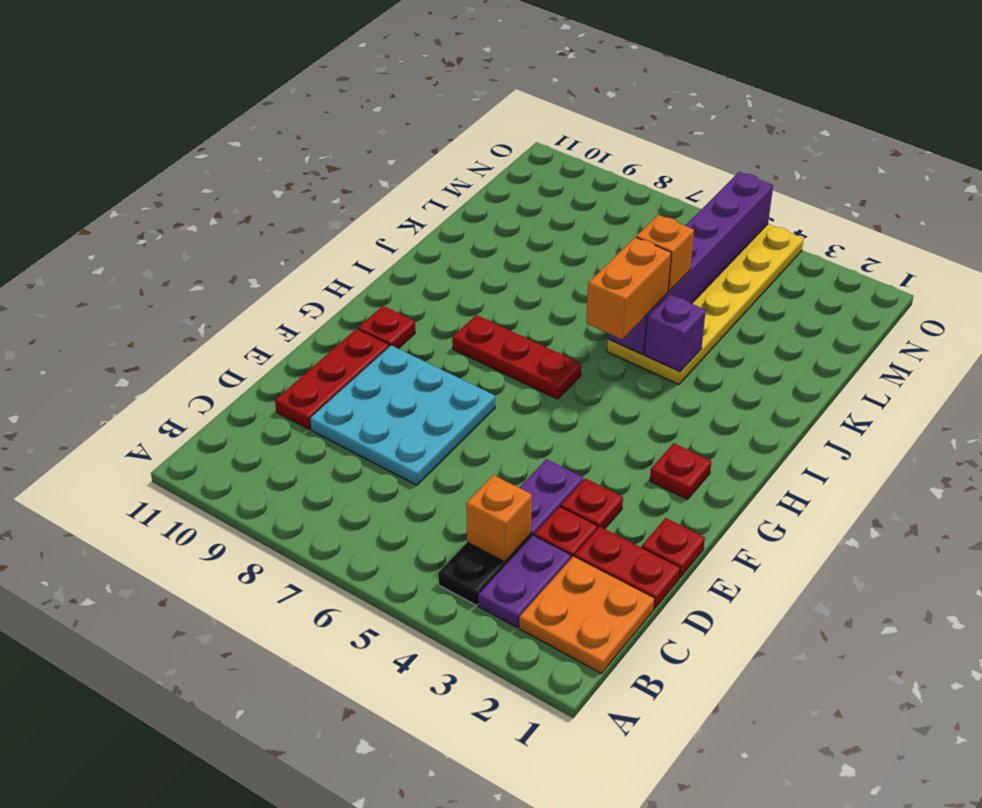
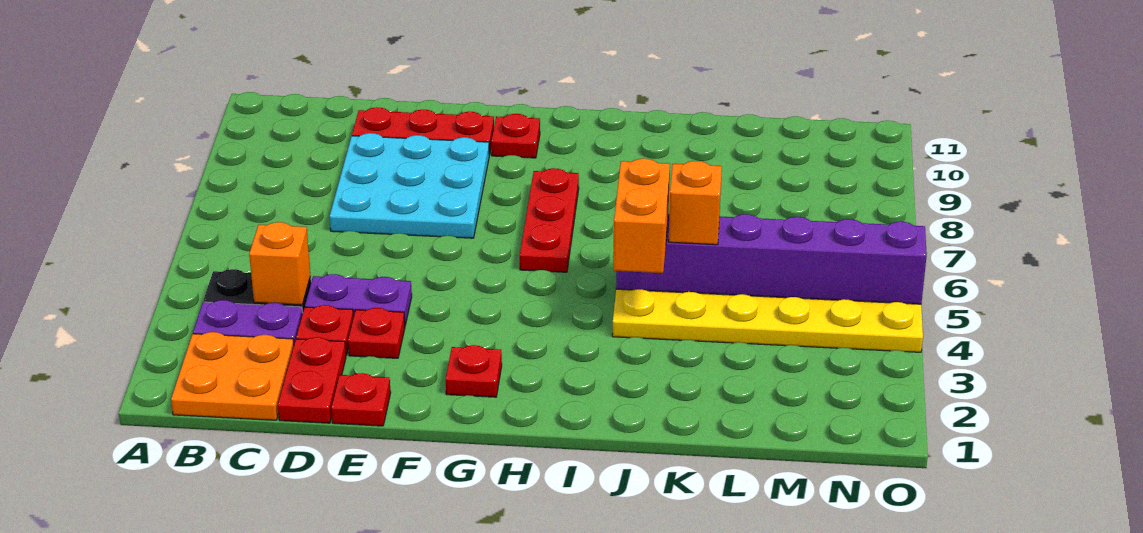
orange 1x2 brick [586,237,671,339] -> orange 1x2 brick turned to [613,159,670,273]
purple 1x1 brick [645,294,706,372] -> none

